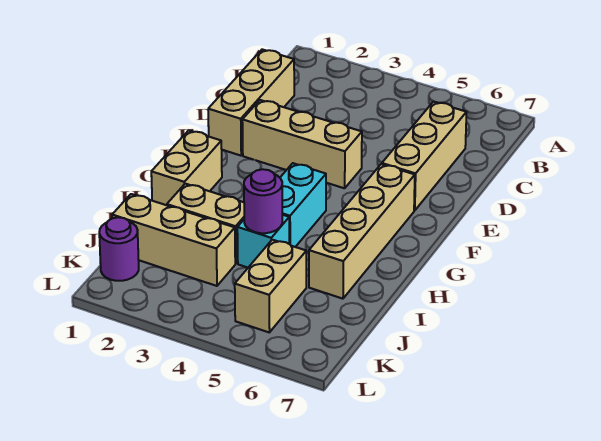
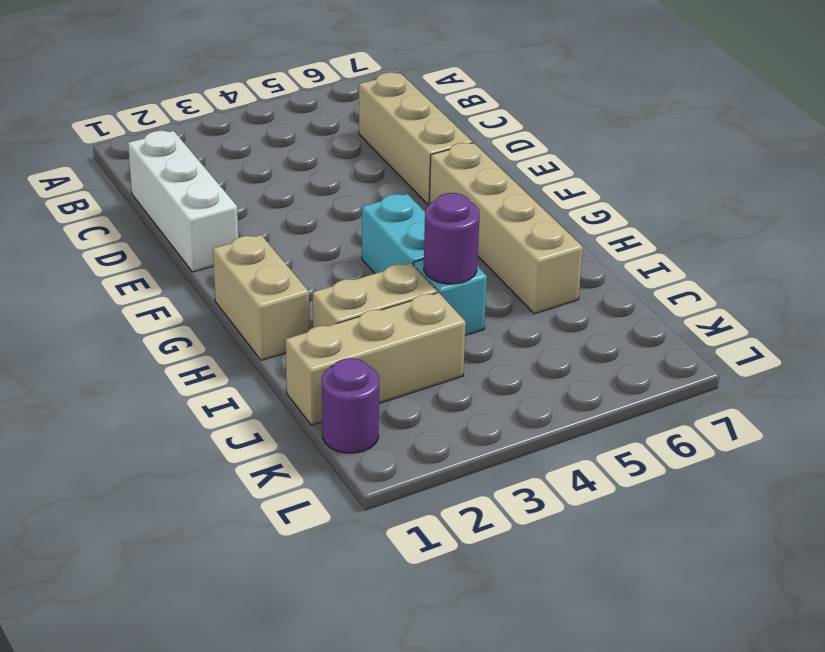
tan 1x3 brick [208,49,294,156] -> white 1x3 brick [128,131,238,272]
tan 1x3 brick [242,100,362,188] -> none
tan 1x2 brick [235,240,306,333] -> none

